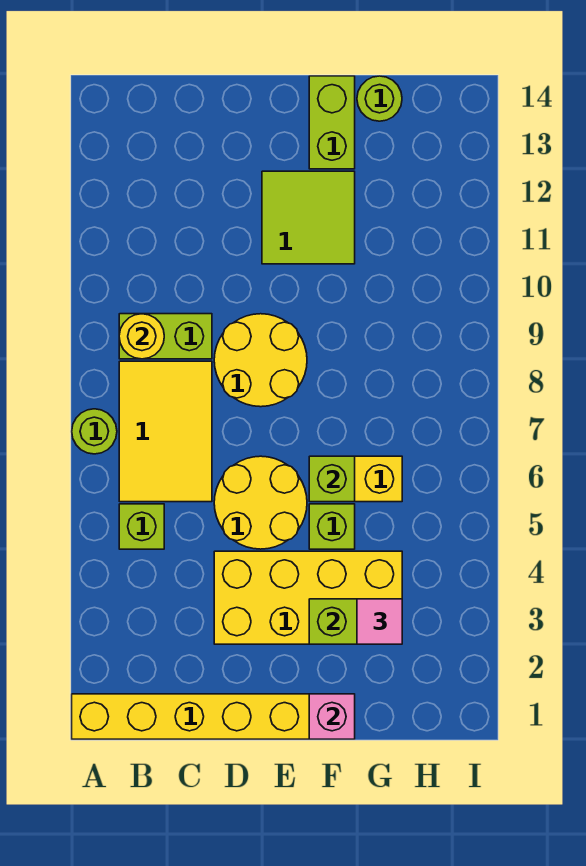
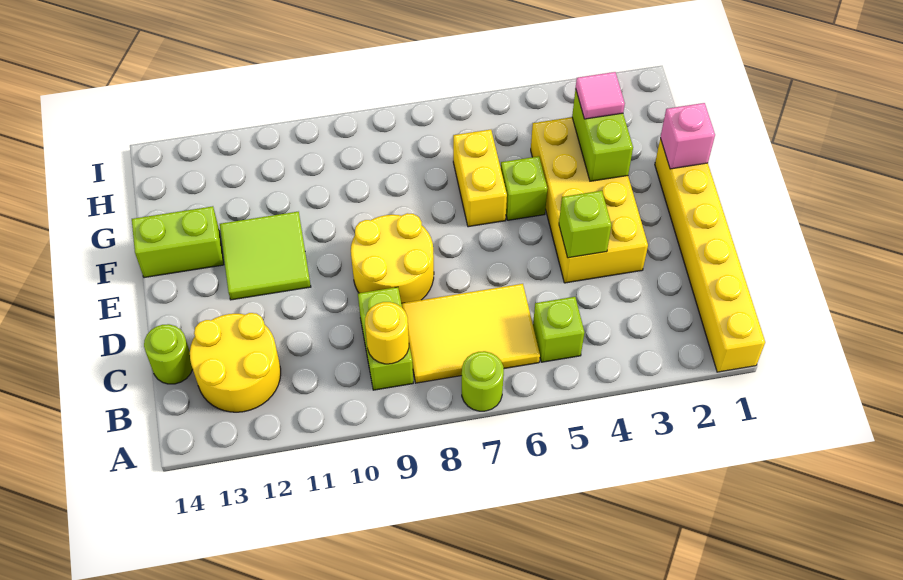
yellow 2x2 round brick [214,456,307,549] -> yellow 2x2 round brick moved to [190,313,281,412]
lime 1x1 brick [309,456,355,502] -> lime 1x1 brick moved to [559,191,611,258]
lime 1x1 round brick [357,76,402,121] -> lime 1x1 round brick moved to [144,324,193,384]

